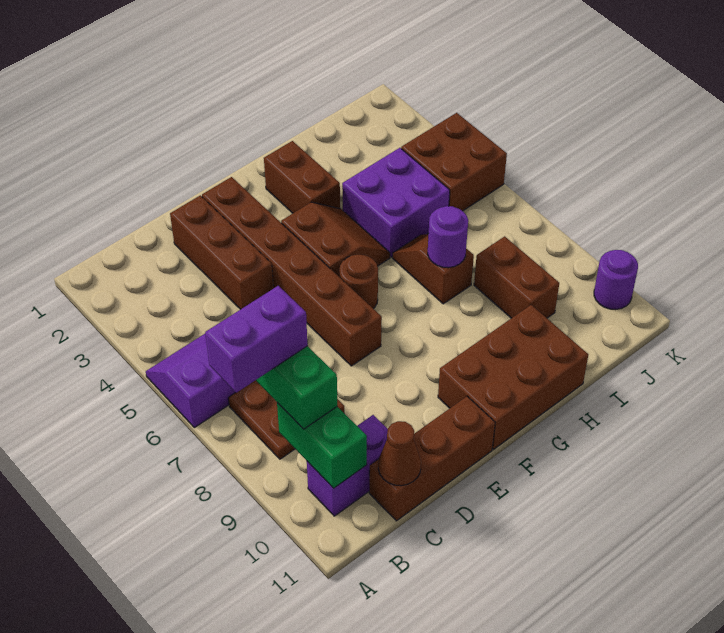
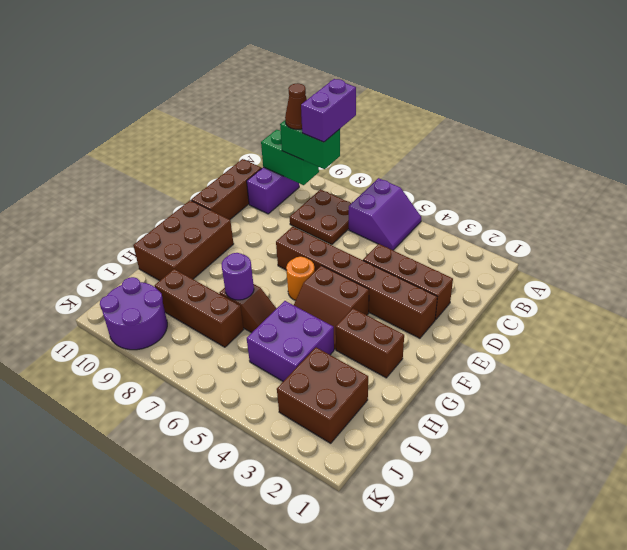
brown 1x1 cone [378,421,421,486] -> brown 1x1 cone moved to [285,83,307,129]
brown 1x1 round brick [340,255,378,309] -> orange 1x1 round brick [286,257,315,300]
brown 1x2 brick [474,236,559,318] -> brown 1x3 brick [155,269,244,347]
brown 2x2 brick [401,113,507,211] -> brown 2x2 brick moved to [277,347,368,443]
purple 1x1 round brick [594,250,638,309] -> purple 2x2 round brick [100,277,167,350]

